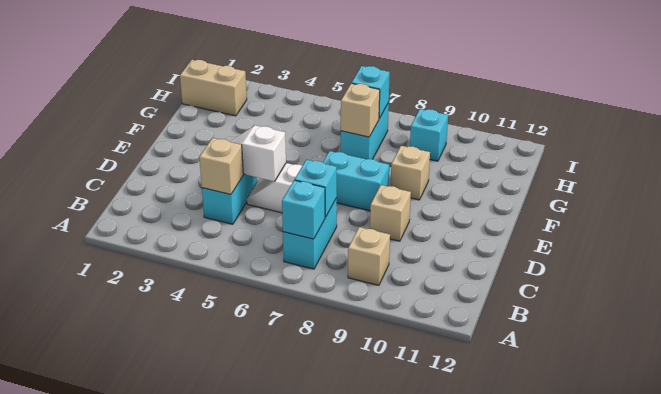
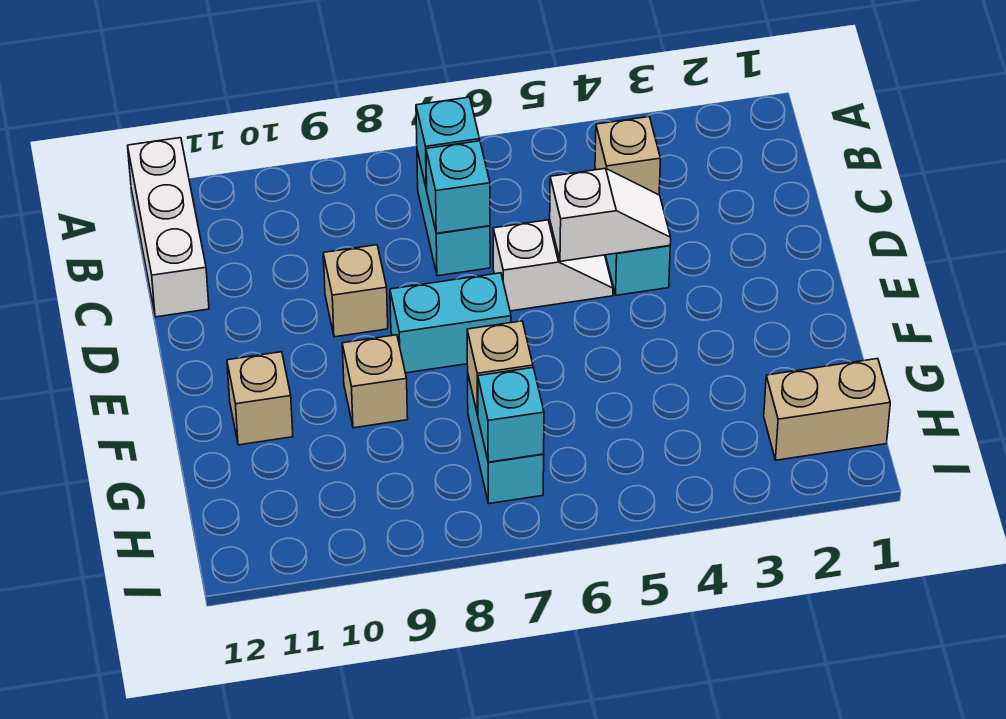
none -> white 1x3 brick [128,138,209,317]
tan 1x1 brick [348,227,390,285] -> tan 1x1 brick moved to [227,352,293,445]
cyan 1x1 brick [410,109,448,161] -> none

